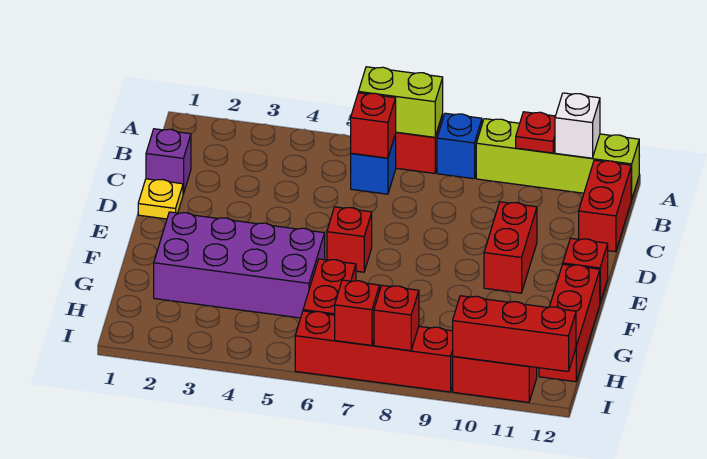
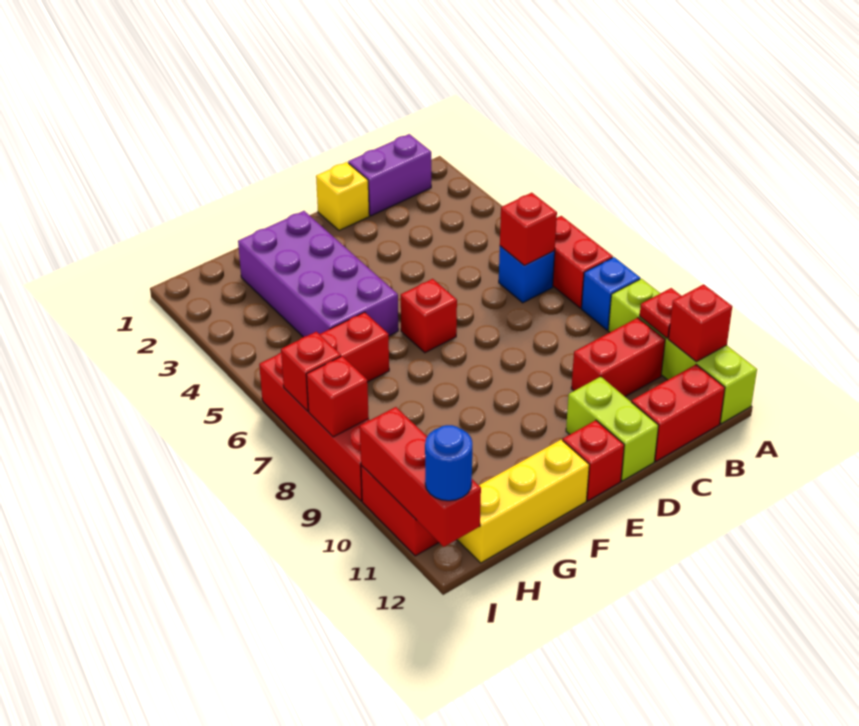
lime 1x2 brick [358,67,443,137] -> lime 1x2 brick moved to [566,377,659,481]
white 1x1 brick [555,93,600,158] -> red 1x1 brick [668,284,732,362]
purple 1x1 brick [146,129,191,194] -> purple 1x2 brick [348,134,431,216]
yellow 1x1 plate [138,179,183,219] -> yellow 1x1 brick [316,162,369,231]
red 1x2 brick [484,202,537,293] -> red 1x2 brick moved to [571,318,665,396]
red 1x3 brick [539,264,600,382] -> yellow 1x3 brick [457,440,589,563]
none -> blue 1x1 round brick [425,425,472,501]

